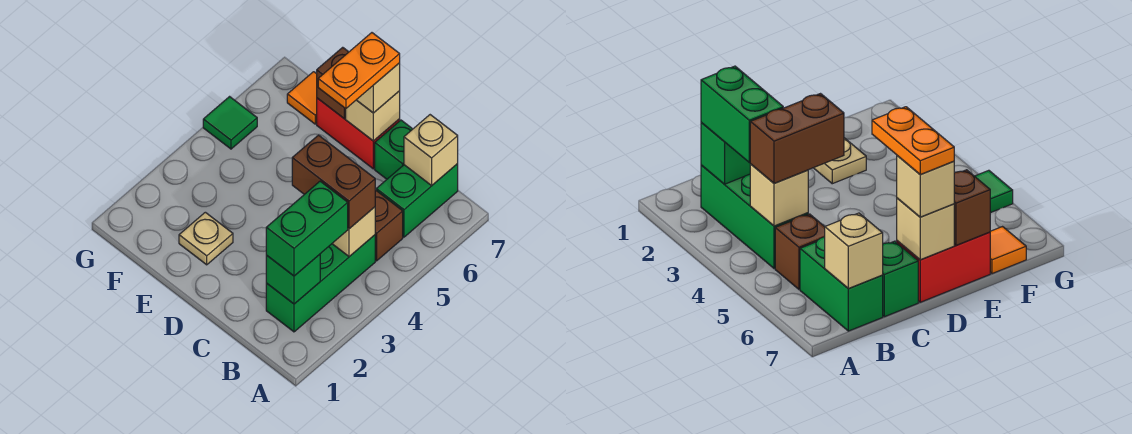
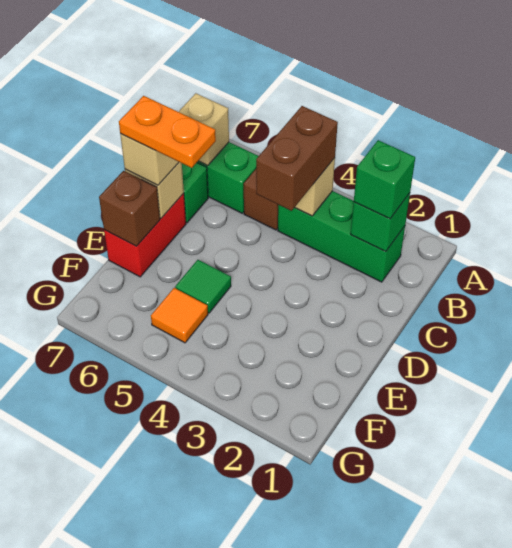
green 1x2 brick [266,181,348,276] -> green 1x1 brick [354,140,415,219]
tan 1x1 plate [179,212,233,265] -> none
orange 1x1 tile [287,72,317,124] -> orange 1x1 tile moved to [151,288,208,343]
green 1x1 tile [203,97,257,149] -> green 1x1 tile moved to [175,260,231,313]

